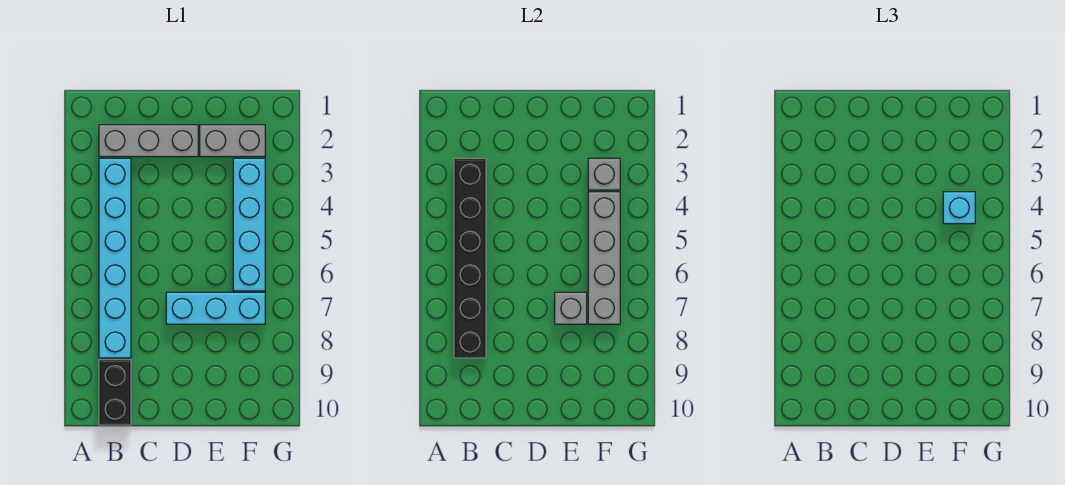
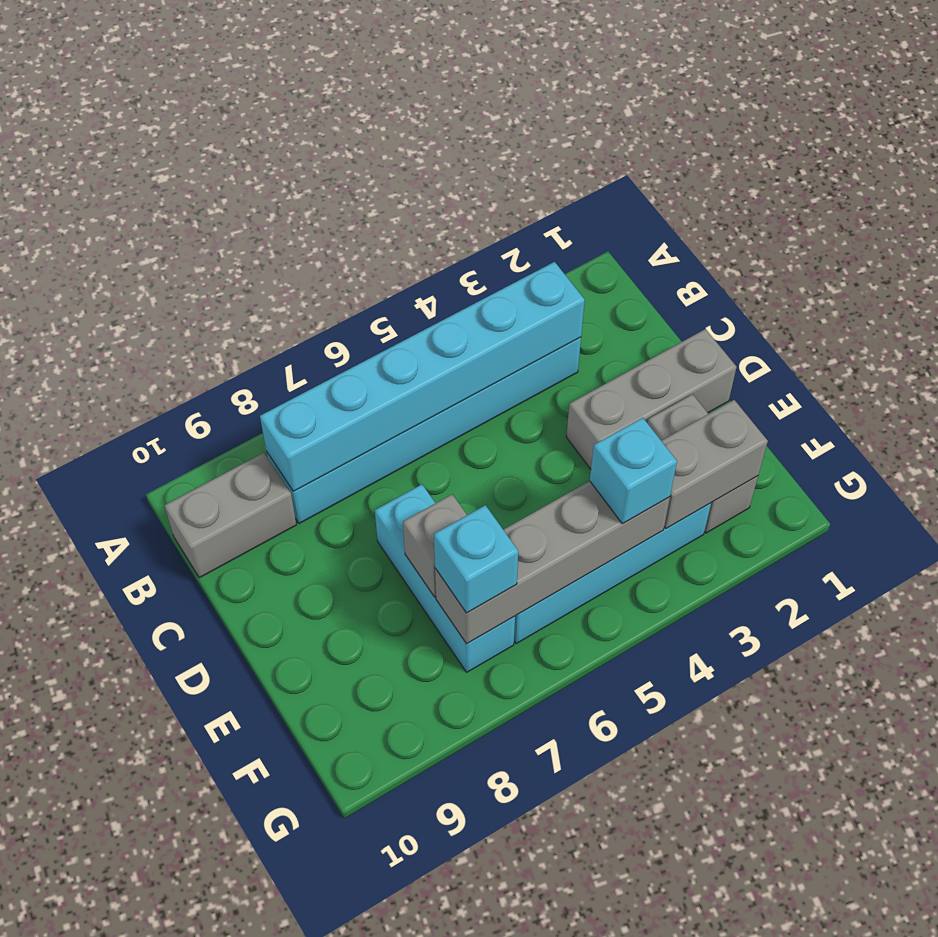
grey 1x3 brick [99,125,198,157] -> grey 1x3 brick turned to [566,329,737,469]
black 1x6 brick [454,158,486,358] -> cyan 1x6 brick [260,262,585,491]
black 1x2 brick [99,360,131,425] -> grey 1x2 brick [164,453,296,578]
grey 1x1 brick [588,158,620,190] -> grey 1x2 brick [662,400,768,529]
none -> cyan 1x1 brick [434,505,518,613]

